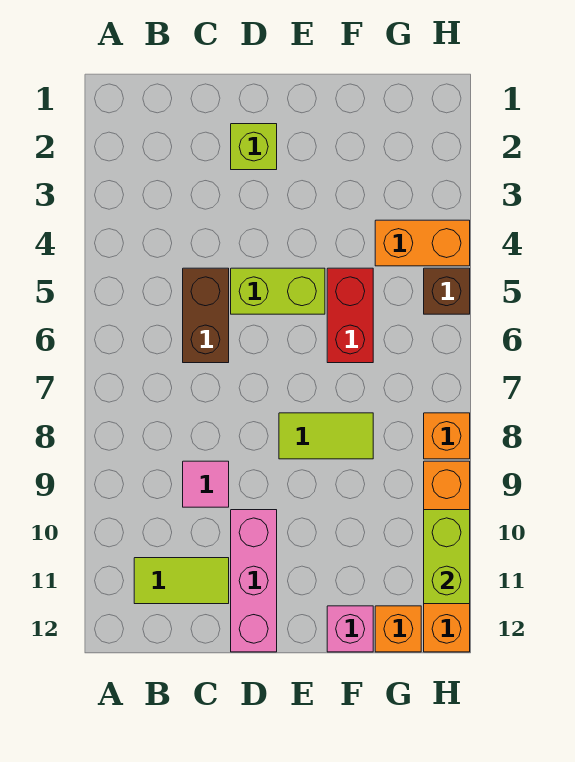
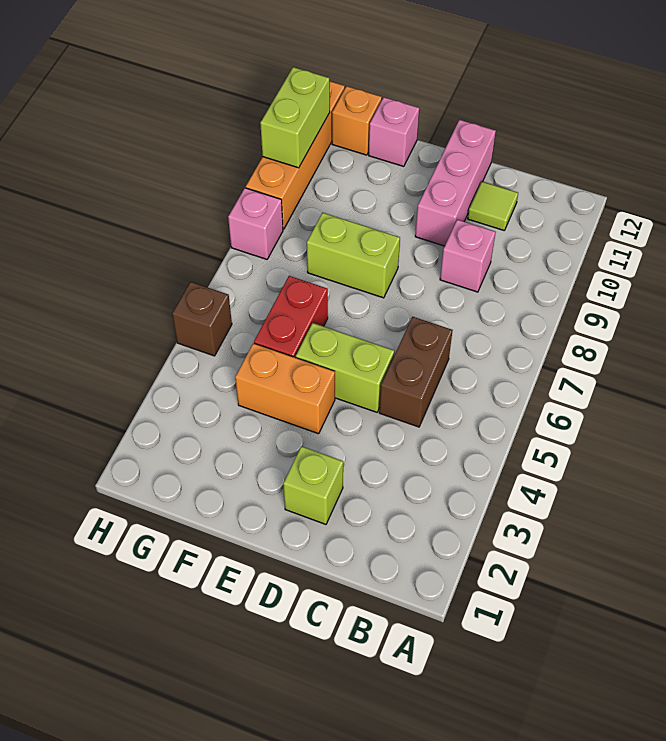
lime 1x2 tile [134,558,229,604] -> lime 1x1 tile [468,182,518,230]
pink 1x1 tile [183,461,229,507] -> pink 1x1 brick [440,220,496,292]
lime 1x2 tile [279,413,373,459] -> lime 1x2 brick [307,213,400,298]
orange 1x2 brick [375,220,470,266] -> orange 1x2 brick moved to [235,343,335,434]
orange 1x1 brick [424,413,470,459] -> pink 1x1 brick [228,188,283,259]

